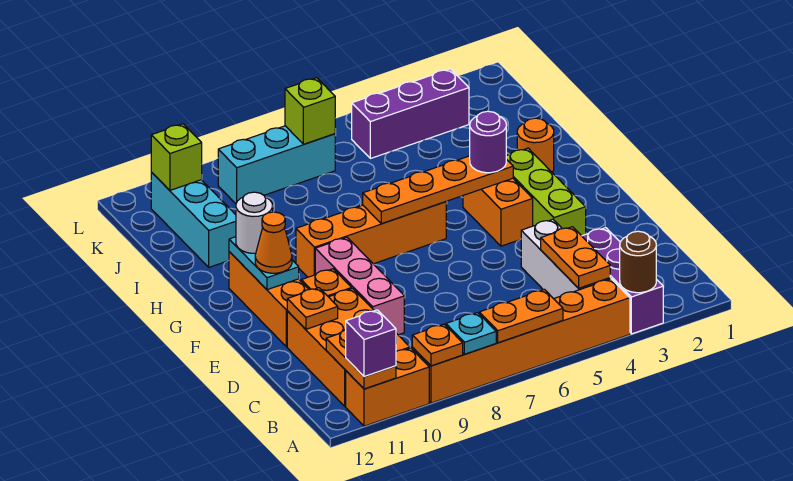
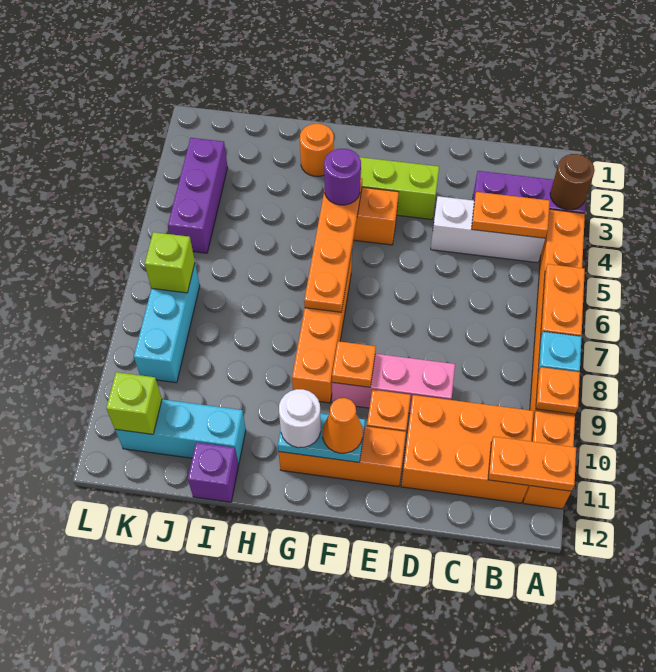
purple 1x1 brick [346,310,396,376] -> purple 1x1 brick moved to [188,442,238,502]
orange 1x1 plate [287,288,338,329] -> orange 1x1 plate moved to [332,341,376,387]

